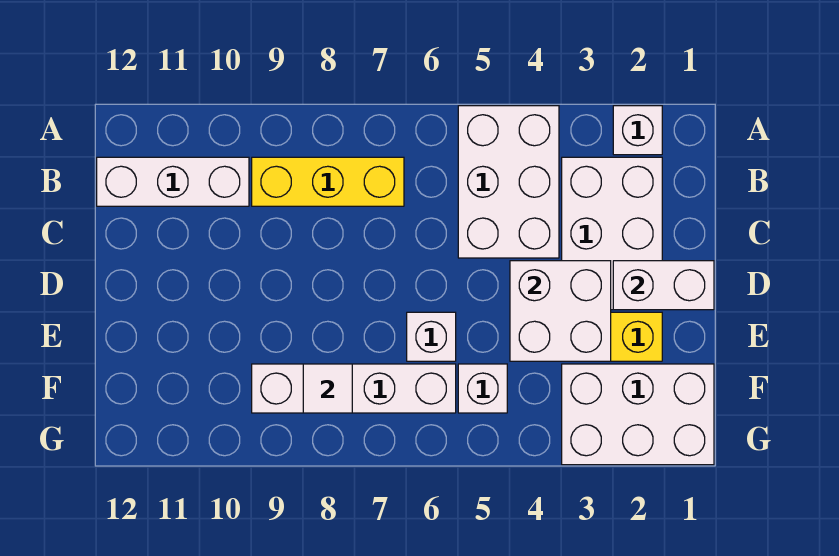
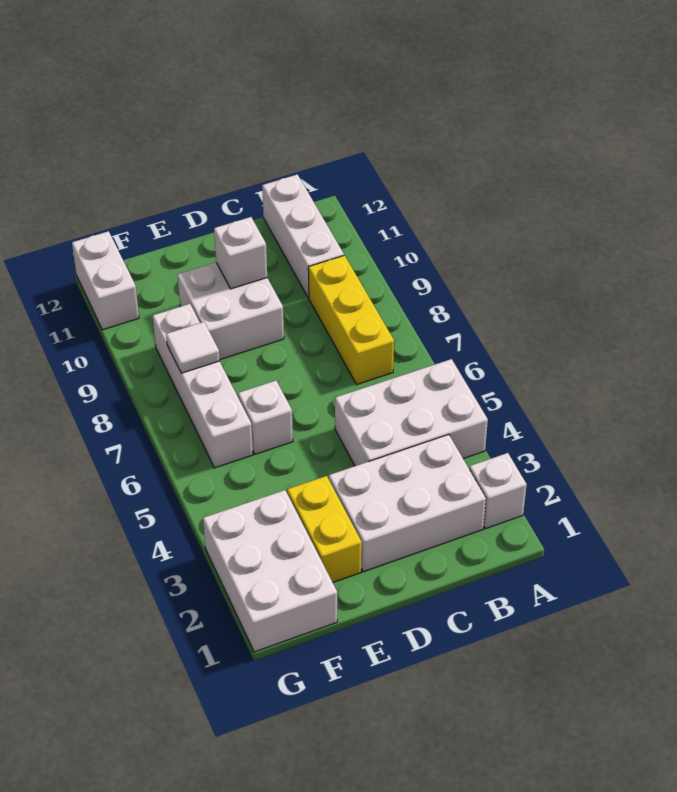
white 1x2 brick [613,261,714,310] -> white 1x2 brick moved to [72,231,139,330]
white 2x2 brick [510,261,611,361] -> white 2x2 brick moved to [178,263,284,359]
white 1x1 brick [458,364,507,413] -> white 1x1 brick moved to [214,217,267,289]

